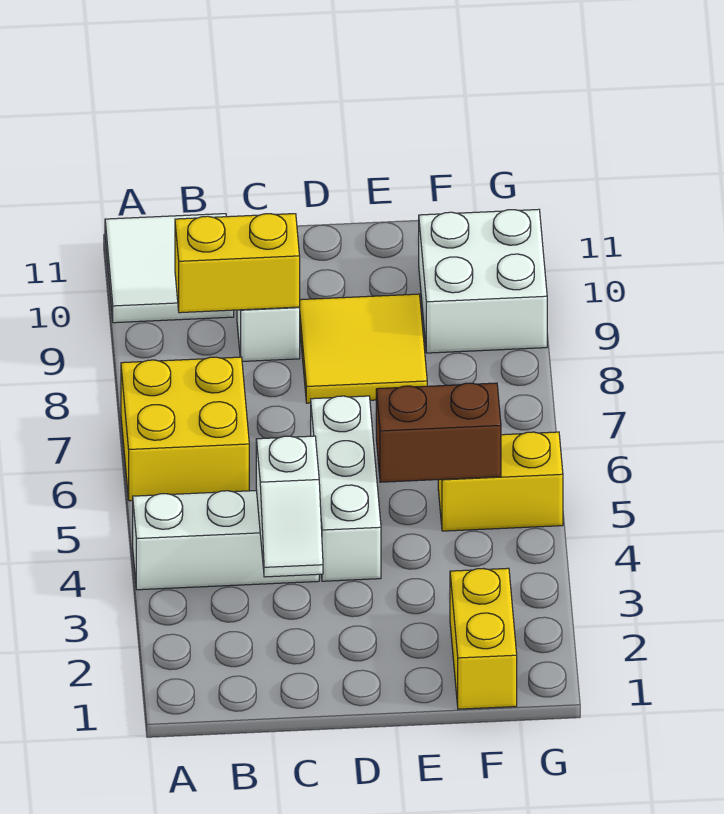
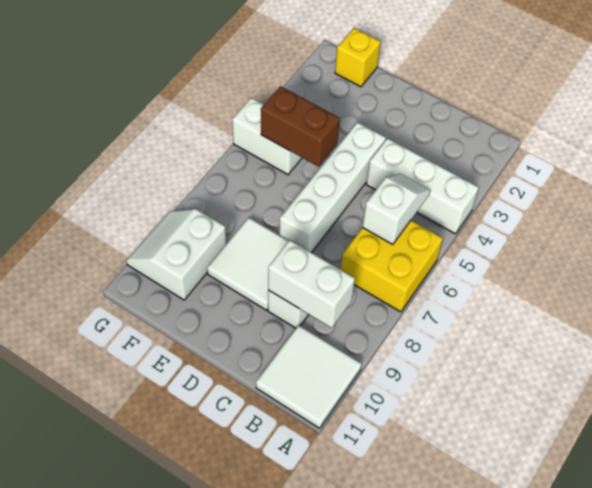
yellow 1x2 brick [175,214,300,313] -> white 1x2 brick [268,240,355,328]
white 1x2 slope [256,436,323,577] -> white 1x2 slope moved to [362,174,430,245]
white 1x3 brick [311,396,381,581] -> white 1x4 brick [279,122,386,253]
yellow 2x2 tile [299,294,427,403] -> white 2x2 tile [207,218,288,310]
yellow 1x2 brick [450,568,517,709] -> yellow 1x1 brick [335,28,381,87]
yellow 1x2 brick [438,432,563,531] -> white 1x2 brick [232,98,302,175]
white 2x2 brick [419,209,547,353] -> white 2x2 slope [126,209,226,300]

